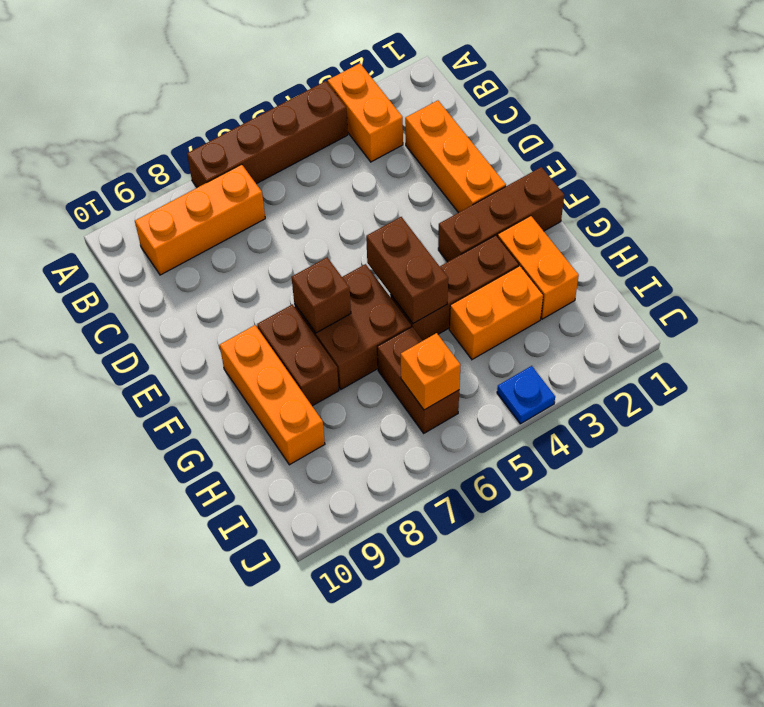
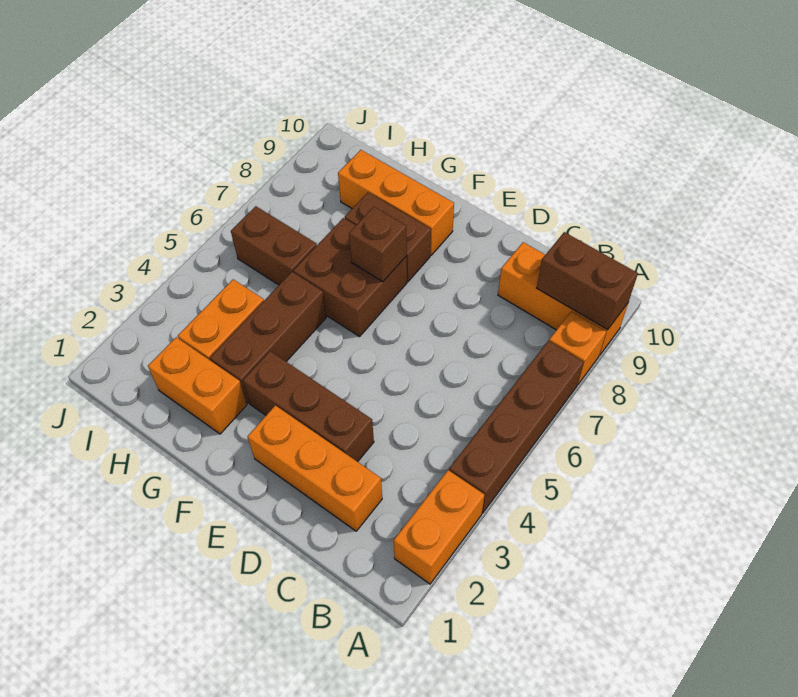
orange 1x2 brick [328,63,403,162] -> orange 1x2 brick turned to [394,470,485,584]
orange 1x3 brick [135,164,265,275] -> orange 1x3 brick turned to [498,242,628,355]
brown 1x3 brick [438,167,564,262] -> brown 1x3 brick turned to [243,351,374,462]
brown 1x2 brick [366,217,448,323] -> brown 1x2 brick moved to [537,232,638,330]
orange 1x1 brick [401,333,461,410] -> orange 1x1 brick moved to [549,311,606,385]
blue 1x1 plate [497,366,555,424] -> none

